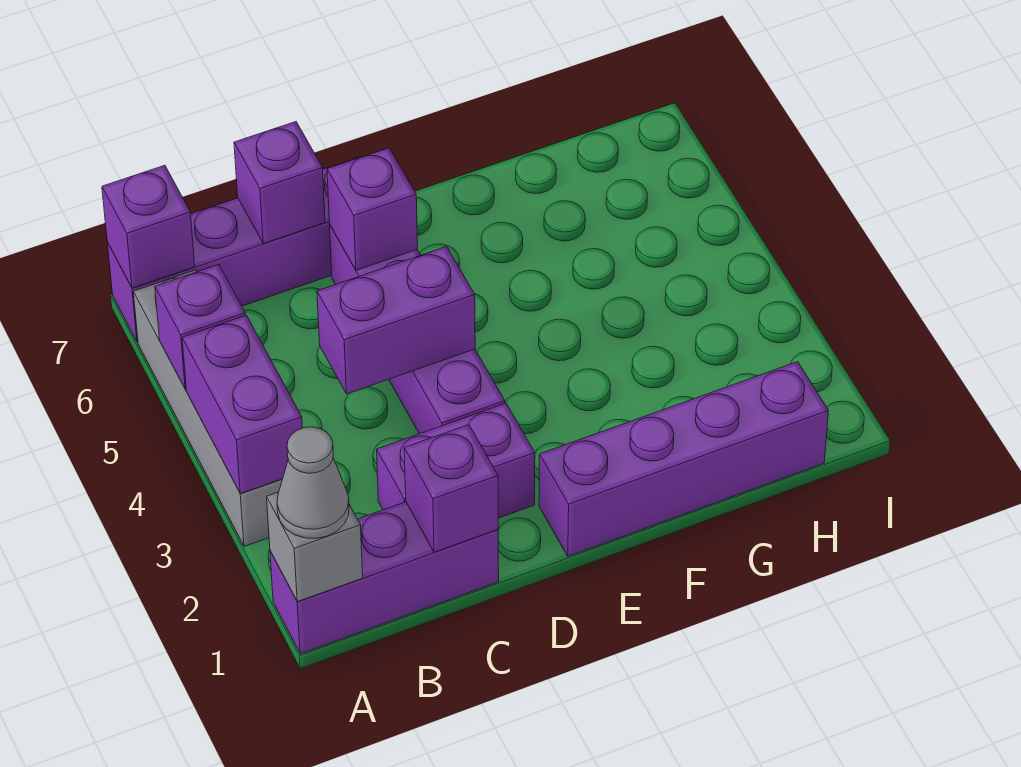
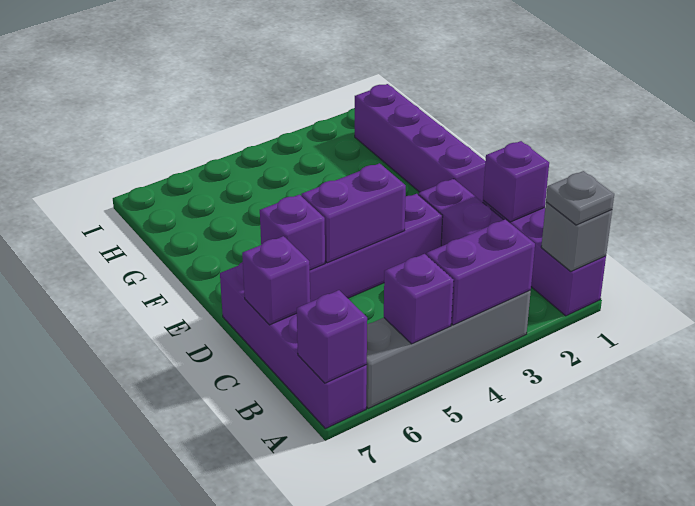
grey 1x1 cone [277,427,349,538] -> grey 1x1 plate [546,171,614,225]
purple 1x2 brick [317,247,475,394] -> purple 1x2 brick turned to [301,163,406,263]

